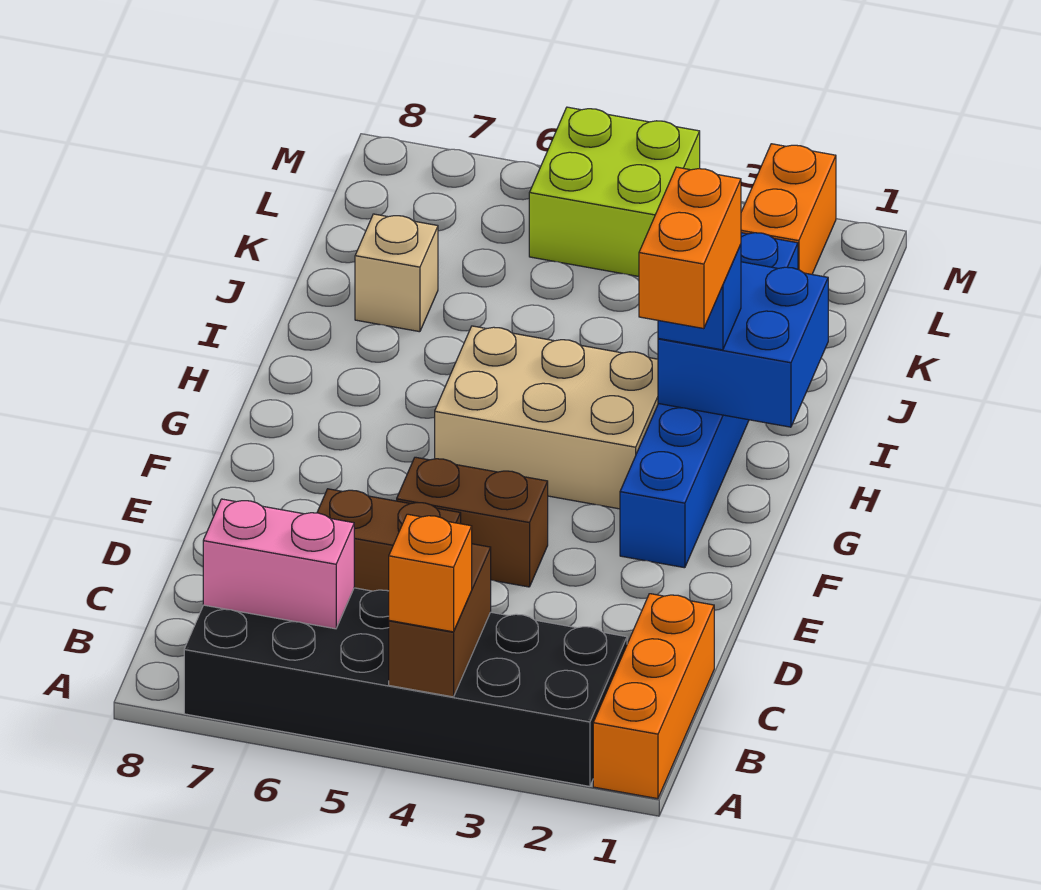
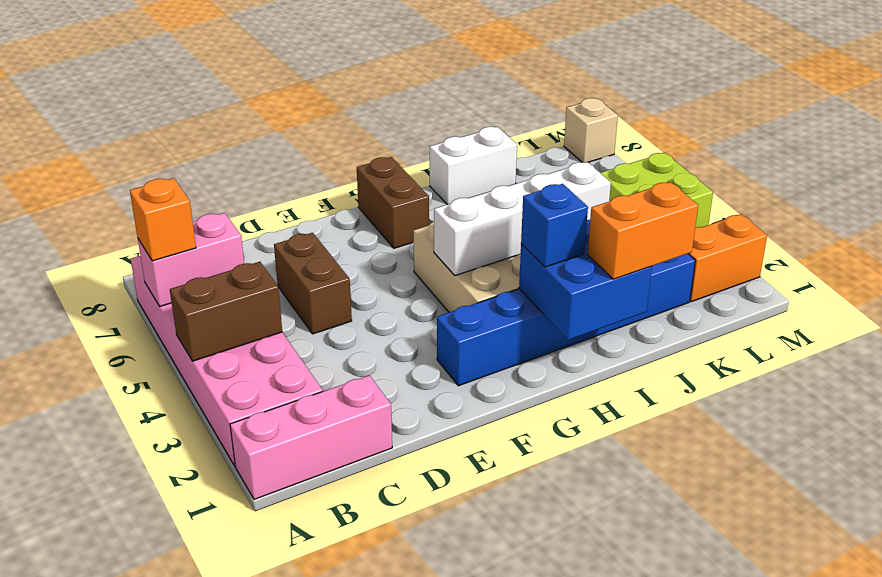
orange 1x3 brick [593,594,714,799] -> pink 1x3 brick [230,375,392,499]
black 2x6 brick [184,588,627,786] -> pink 2x6 brick [131,256,323,466]
orange 1x1 brick [389,514,472,632] -> orange 1x1 brick moved to [130,178,196,261]
pink 1x2 brick [203,499,354,629] -> pink 1x2 brick turned to [138,213,244,306]
brown 1x2 brick [397,457,548,587] -> brown 1x2 brick moved to [357,157,429,248]
orange 1x2 brick [639,167,741,329] -> orange 1x2 brick moved to [588,182,698,279]
none -> white 1x4 brick [434,162,611,275]
none -> white 1x2 brick [430,127,517,204]
tan 1x1 brick [355,214,438,332] -> tan 1x1 brick moved to [564,98,618,163]

